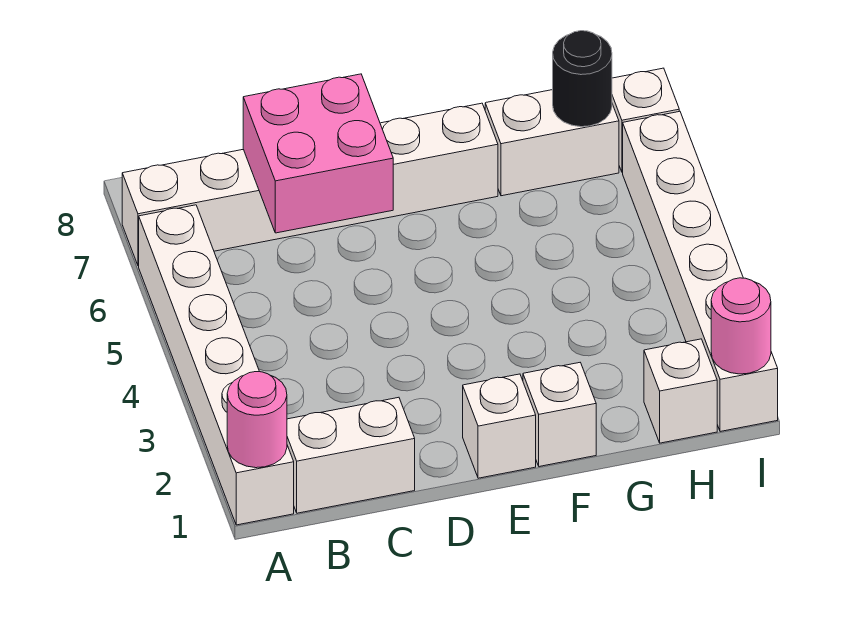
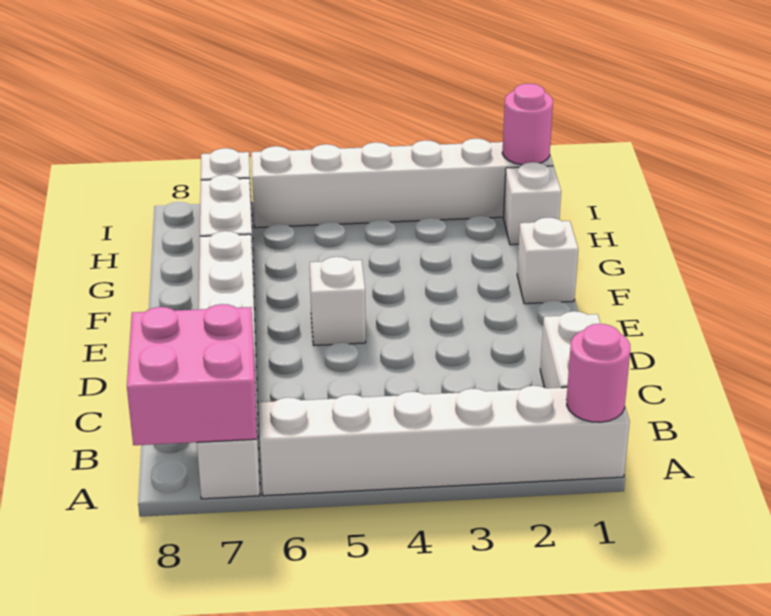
pink 2x2 brick [243,74,393,233] -> pink 2x2 brick moved to [127,304,257,445]
white 1x1 brick [463,374,536,478] -> white 1x1 brick moved to [310,257,366,345]
black 1x1 round brick [553,31,612,127] -> none

